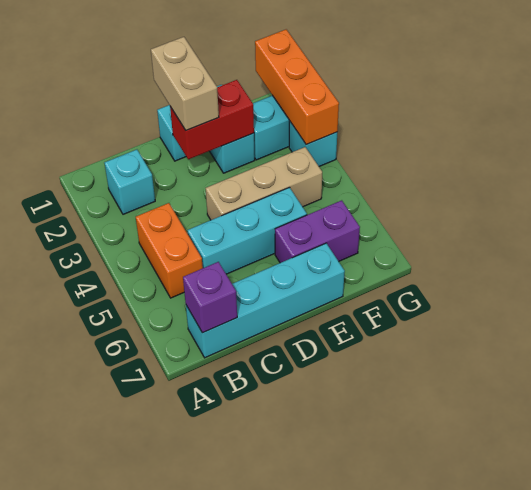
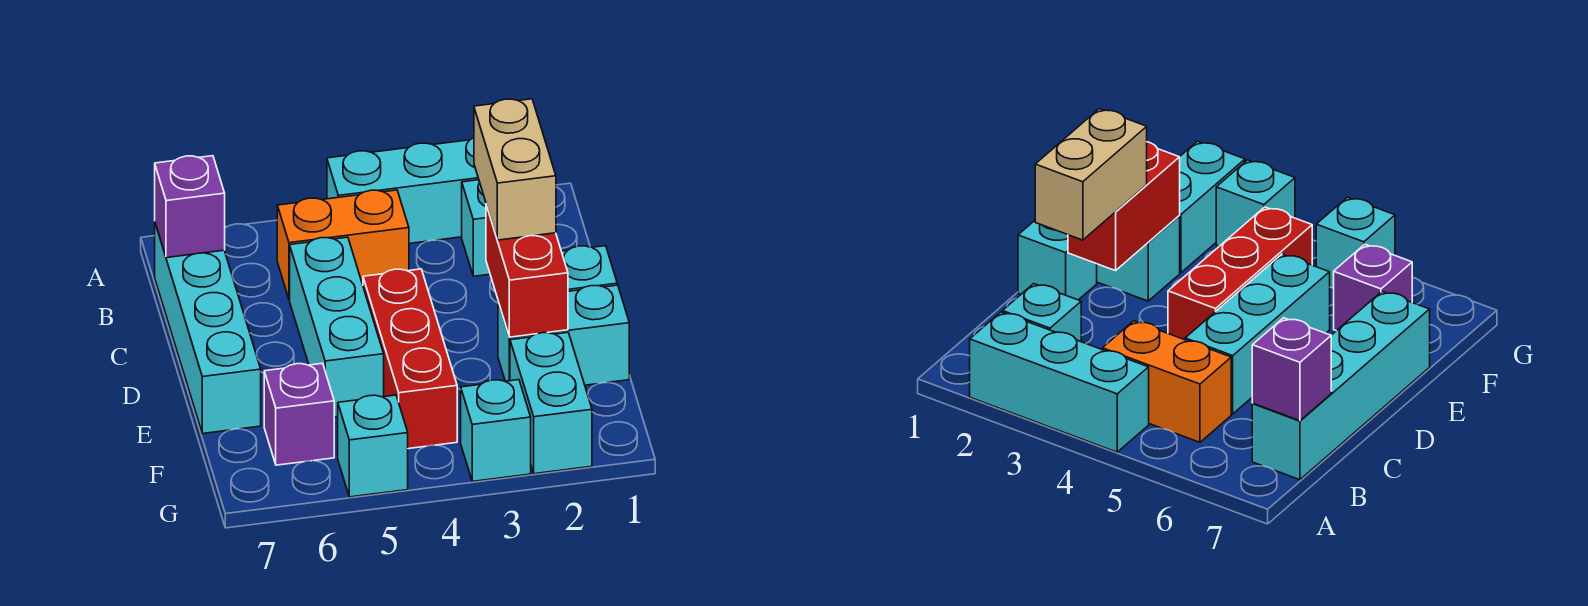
none -> cyan 1x3 brick [327,138,479,244]
tan 1x2 brick [151,37,219,130] -> tan 1x2 brick turned to [474,99,556,240]
tan 1x3 brick [206,147,322,220] -> red 1x3 brick [363,269,457,449]
purple 1x2 brick [275,200,360,263] -> purple 1x1 brick [264,363,334,465]
orange 1x3 brick [255,30,339,145] -> none
none -> cyan 1x1 brick [338,395,408,497]

